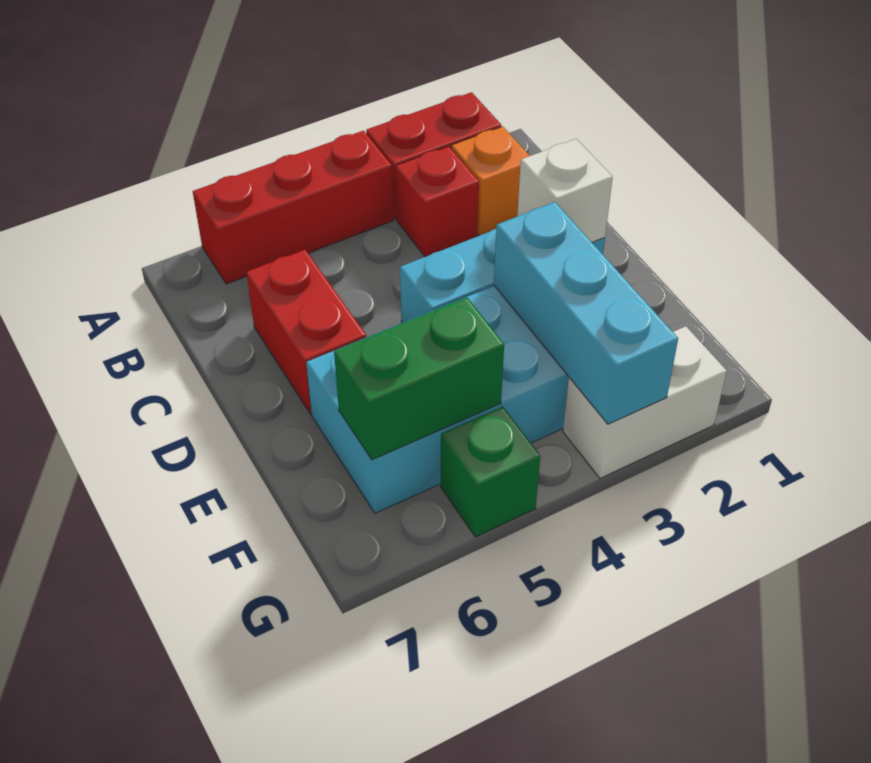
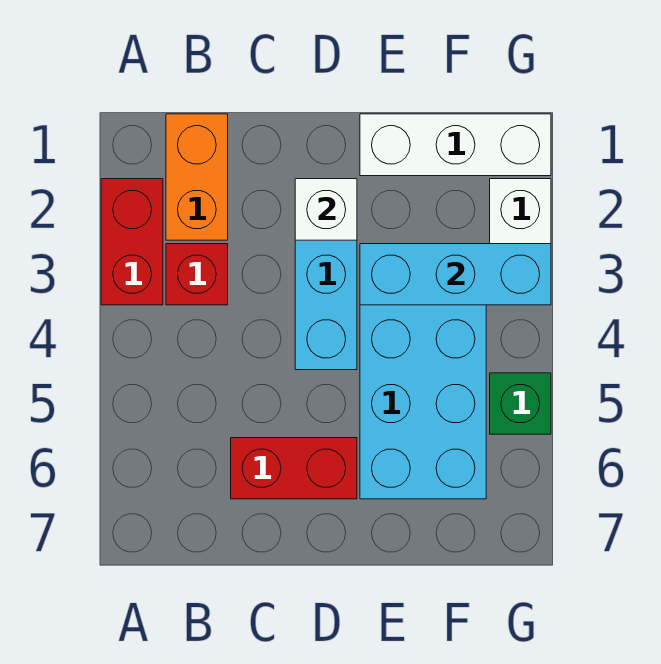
red 1x3 brick [193,131,393,284] -> none
orange 1x1 brick [451,127,530,236] -> orange 1x2 brick [166,114,228,240]
none -> white 1x3 brick [360,114,551,176]
green 1x2 brick [334,297,504,460] -> none

